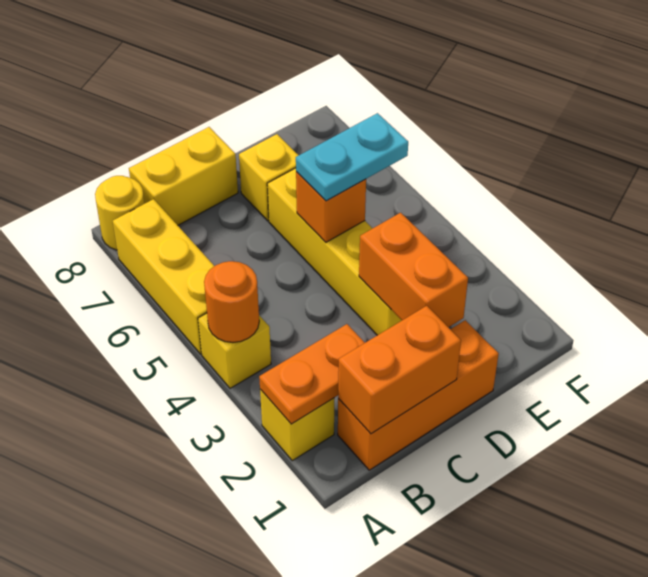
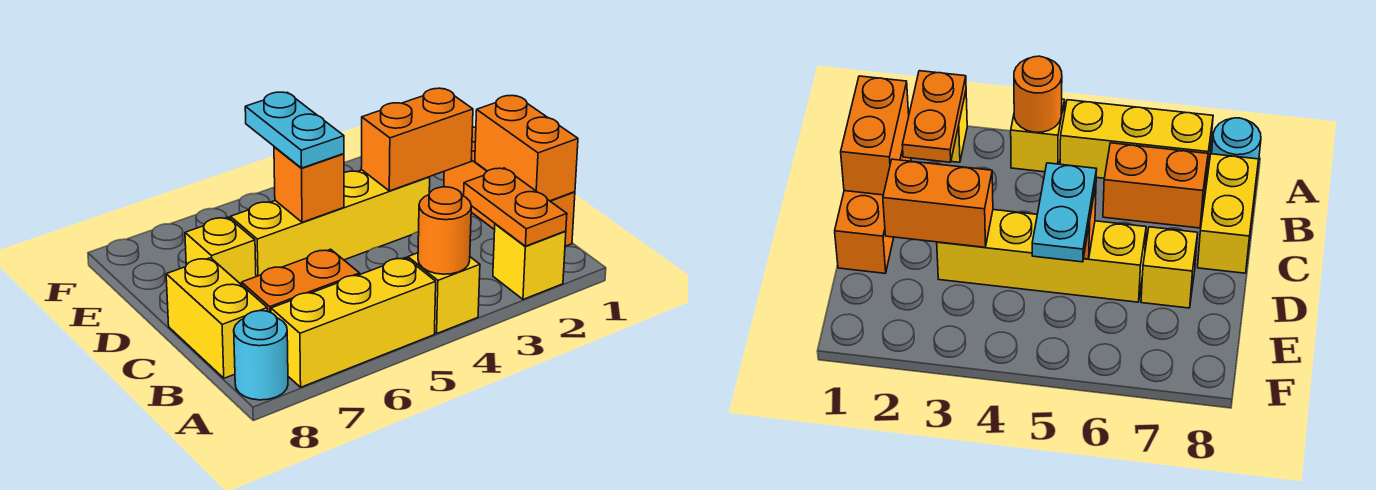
yellow 1x1 round brick [95,176,144,250] -> cyan 1x1 round brick [234,311,288,400]
none -> orange 1x2 brick [242,249,360,313]

